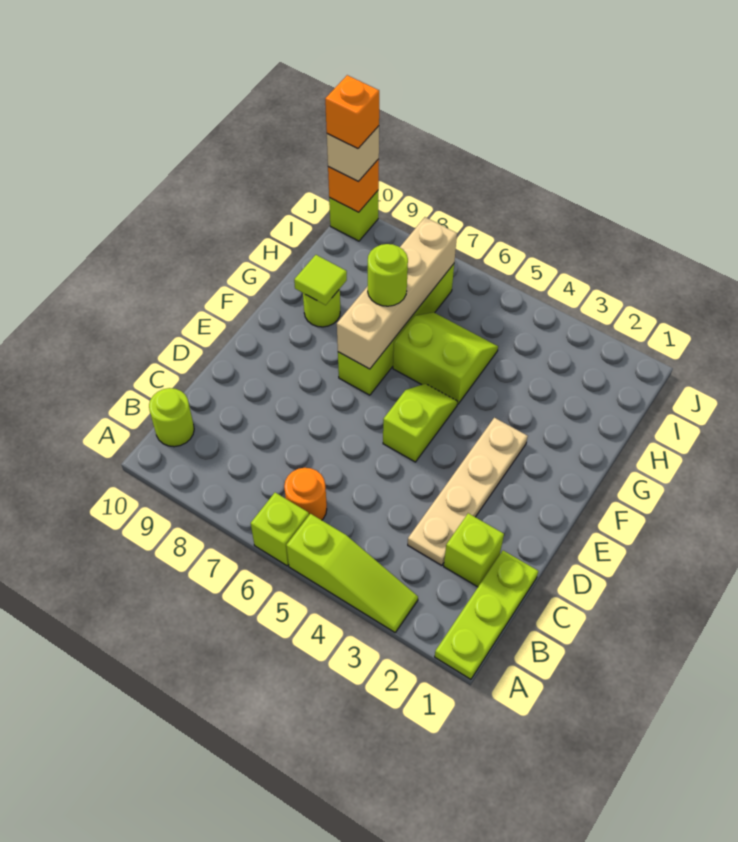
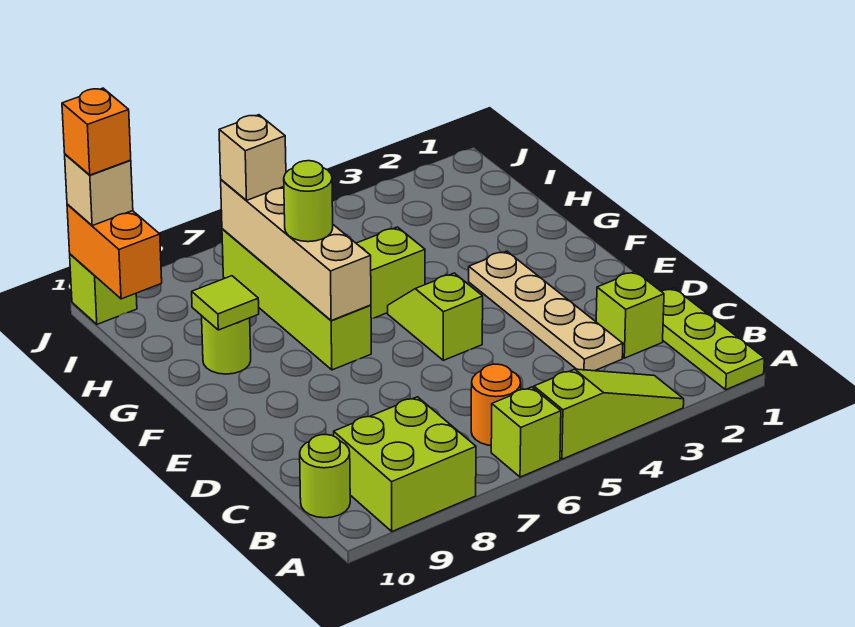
none -> lime 2x2 brick [334,397,476,531]
none -> tan 1x1 brick [219,115,286,200]
orange 1x1 brick [328,159,379,212] -> orange 1x2 brick [67,204,162,299]

